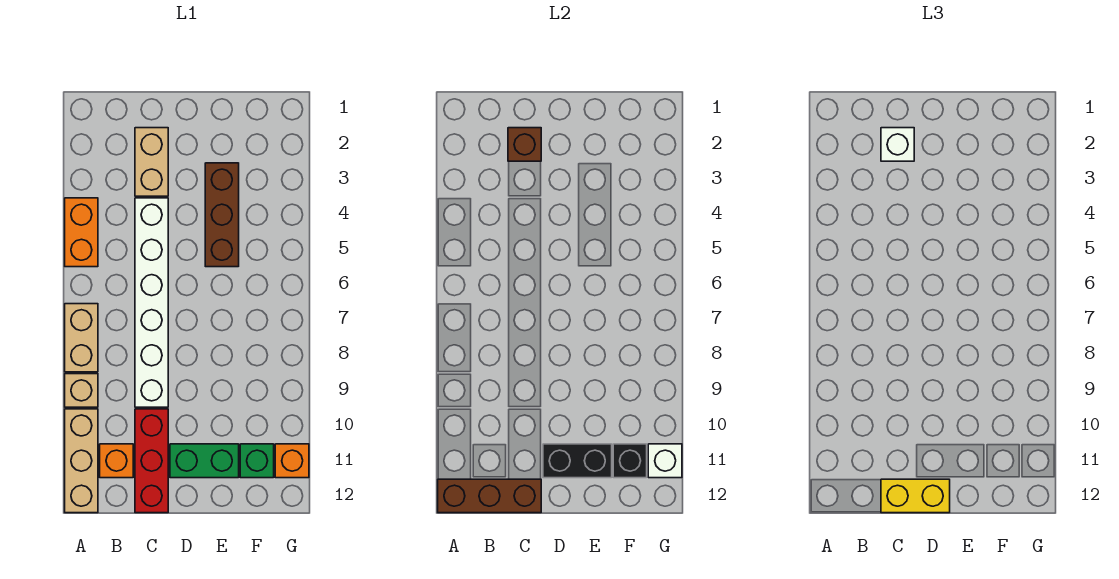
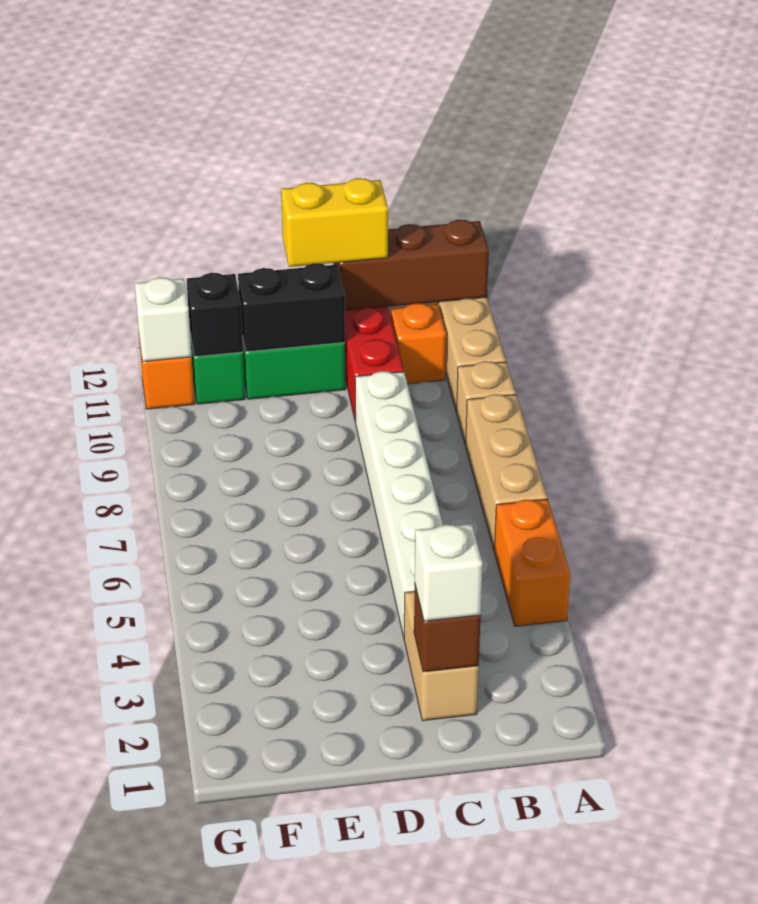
tan 1x2 brick [65,304,98,372] -> tan 1x3 brick [466,394,547,549]
brown 1x3 brick [205,163,239,267] -> none

